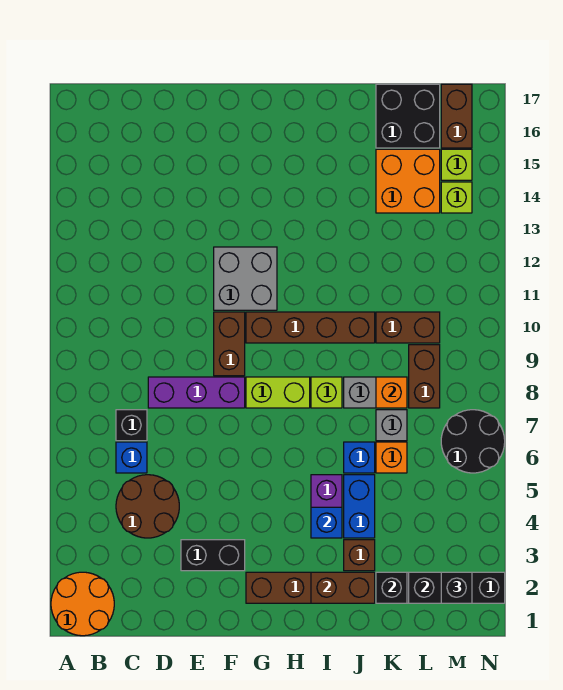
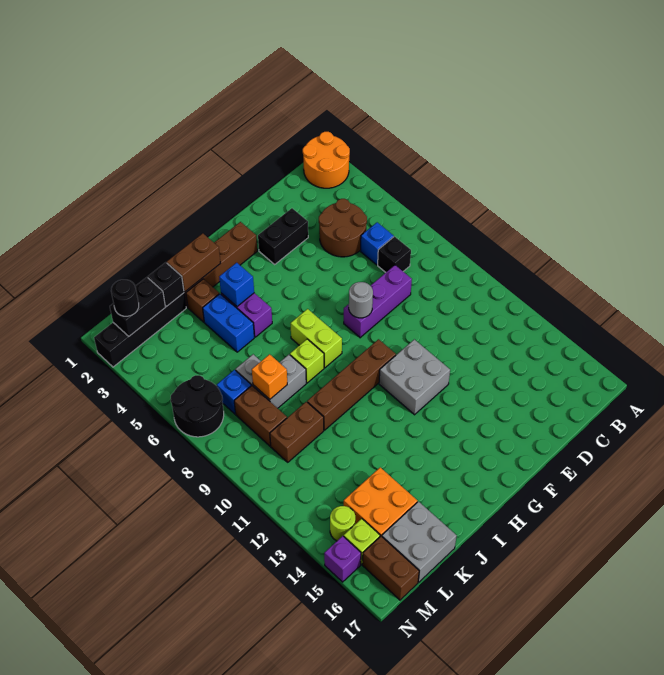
none -> grey 1x1 round brick [349,282,373,318]
brown 1x2 brick [214,312,245,376] -> none
lime 1x2 brick [246,377,310,408] -> lime 1x2 brick turned to [291,309,342,368]
blue 1x1 brick [344,442,375,473] -> blue 1x1 brick moved to [217,370,251,414]
orange 1x1 brick [376,442,407,473] -> none
black 2x2 brick [376,84,440,148] -> grey 2x2 brick [382,502,457,582]
black 1x1 brick [441,572,472,603] -> black 1x1 round brick [111,280,139,316]
lime 1x1 brick [441,182,472,213] -> lime 1x1 round brick [330,506,355,541]
none -> purple 1x1 brick [324,536,361,582]

